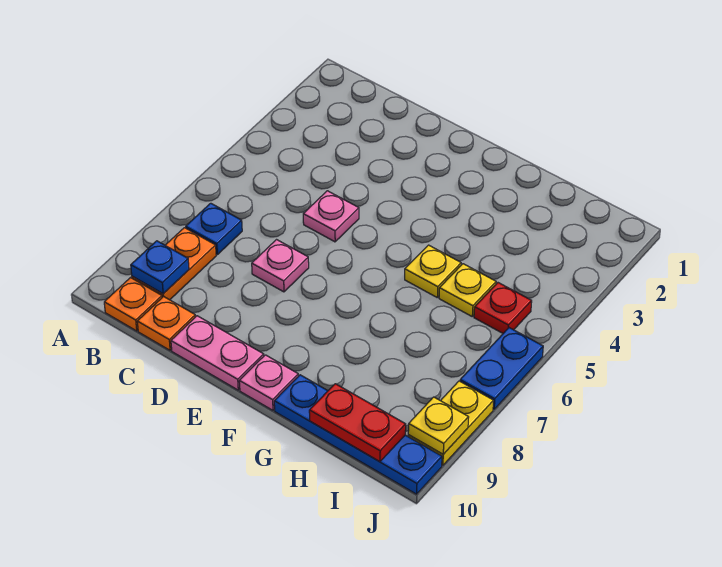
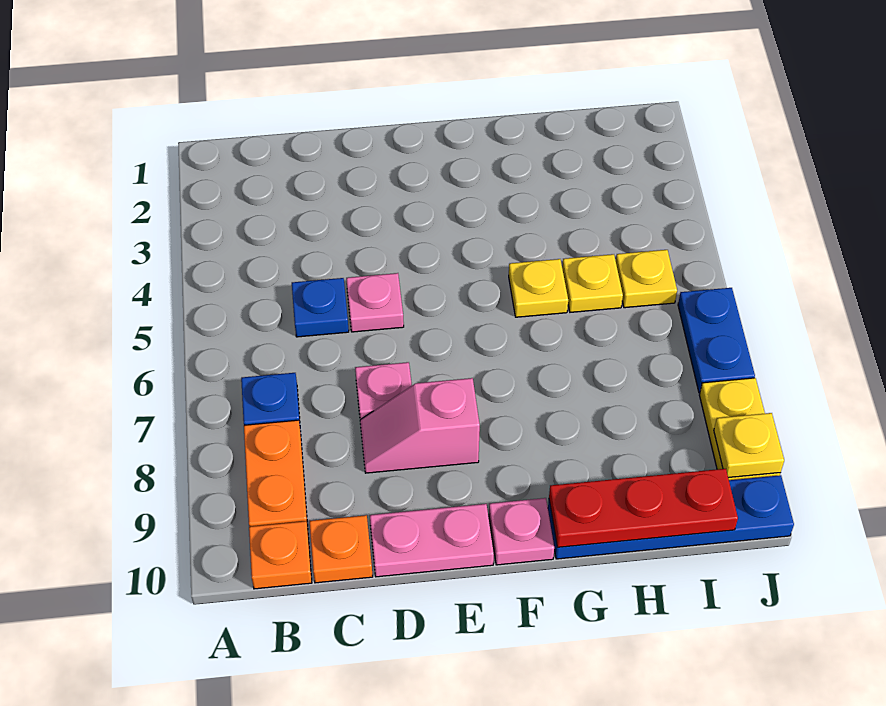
blue 1x1 plate [131,241,189,294] -> blue 1x1 plate moved to [292,278,349,337]
none -> pink 1x2 slope [360,378,480,473]
red 1x2 plate [309,384,406,462] -> red 1x3 plate [549,469,738,547]
red 1x1 plate [474,283,532,333] -> yellow 1x1 plate [616,250,677,308]

